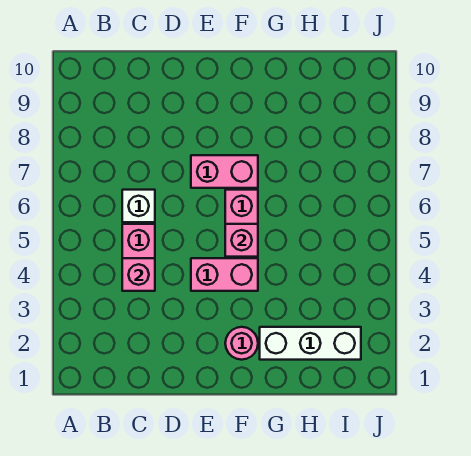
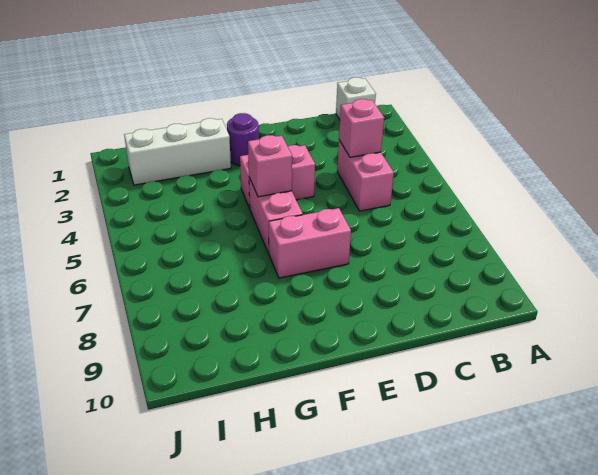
white 1x1 brick [122,190,155,222] -> white 1x1 brick moved to [336,77,376,120]
pink 1x1 round brick [225,327,258,360] -> purple 1x1 round brick [227,113,259,166]

